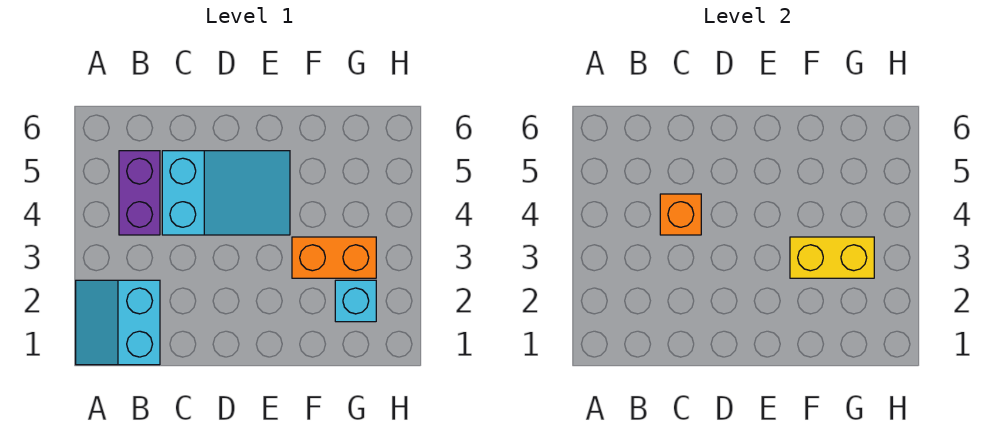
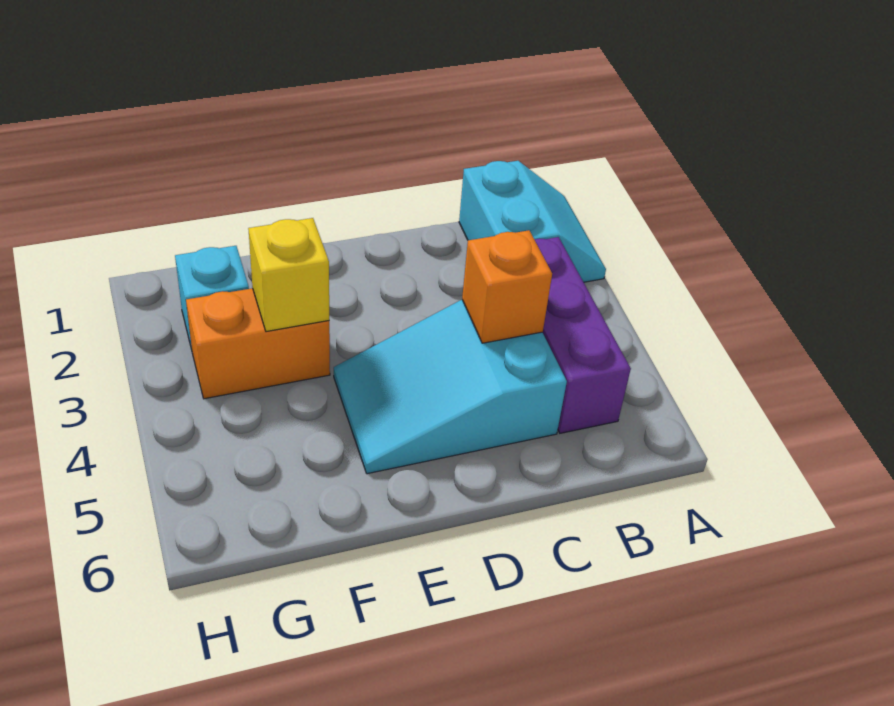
purple 1x2 brick [119,151,160,235] -> purple 1x3 brick [535,237,631,433]
yellow 1x2 brick [790,237,874,278] -> yellow 1x1 brick [248,218,329,332]

